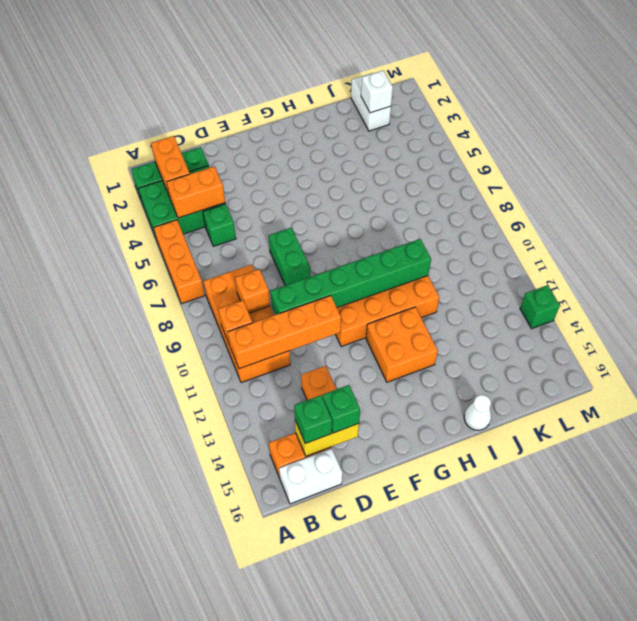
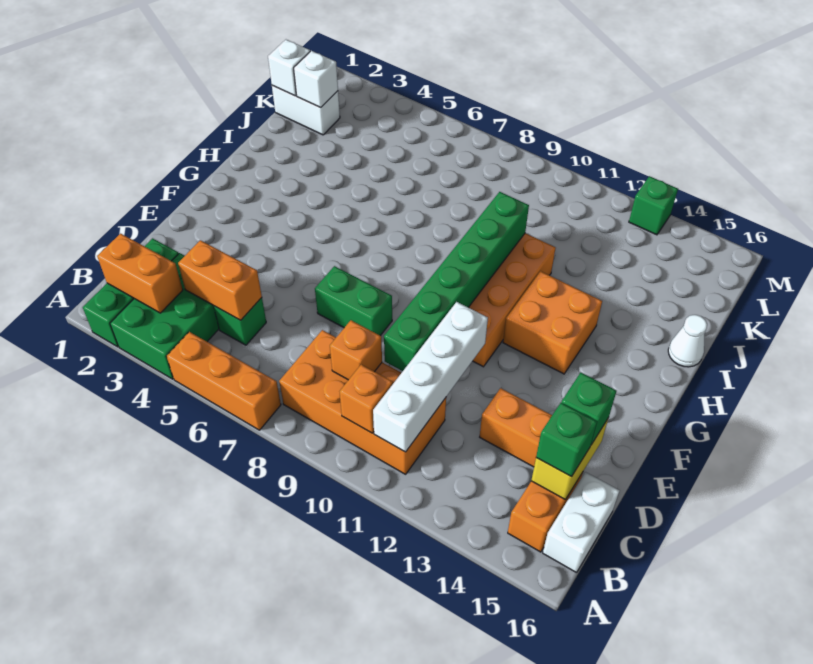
orange 1x2 brick [167,166,225,218] -> orange 1x2 brick turned to [178,240,262,320]
orange 1x4 brick [228,296,341,369] -> white 1x4 brick [373,302,488,452]
none -> white 1x1 brick [268,40,310,96]

